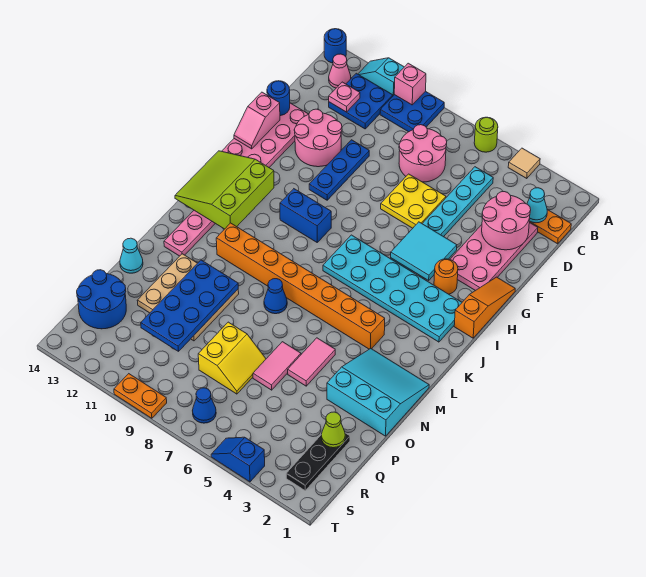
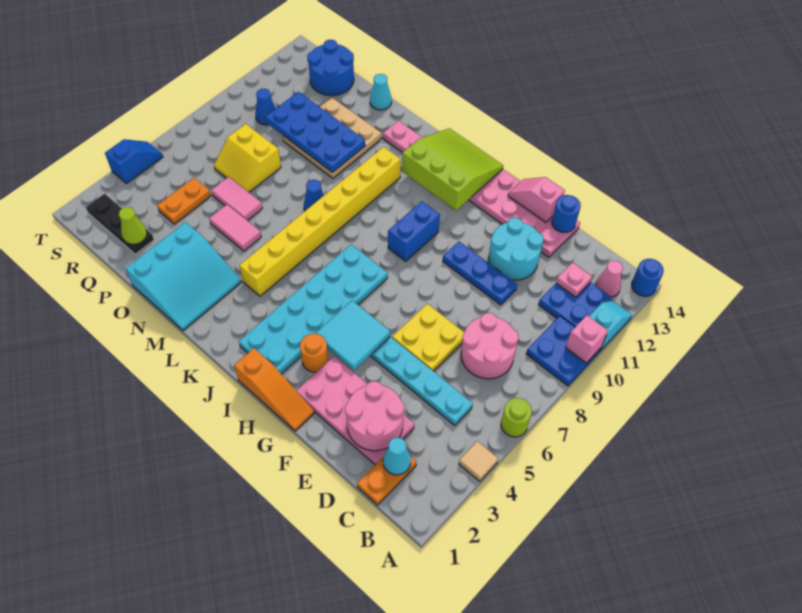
pink 2x2 round brick [294,109,342,167] -> cyan 2x2 round brick [489,218,544,280]
orange 1x8 brick [216,223,385,349] -> yellow 1x8 brick [239,147,401,296]
blue 1x1 cone [192,388,216,423] -> blue 1x1 cone moved to [255,89,276,125]
orange 1x2 plate [114,374,167,418] -> orange 1x2 plate moved to [157,178,211,224]

